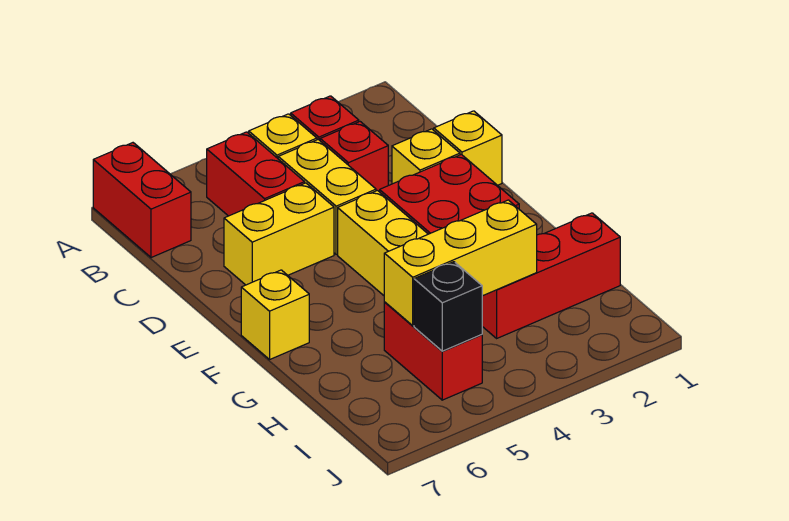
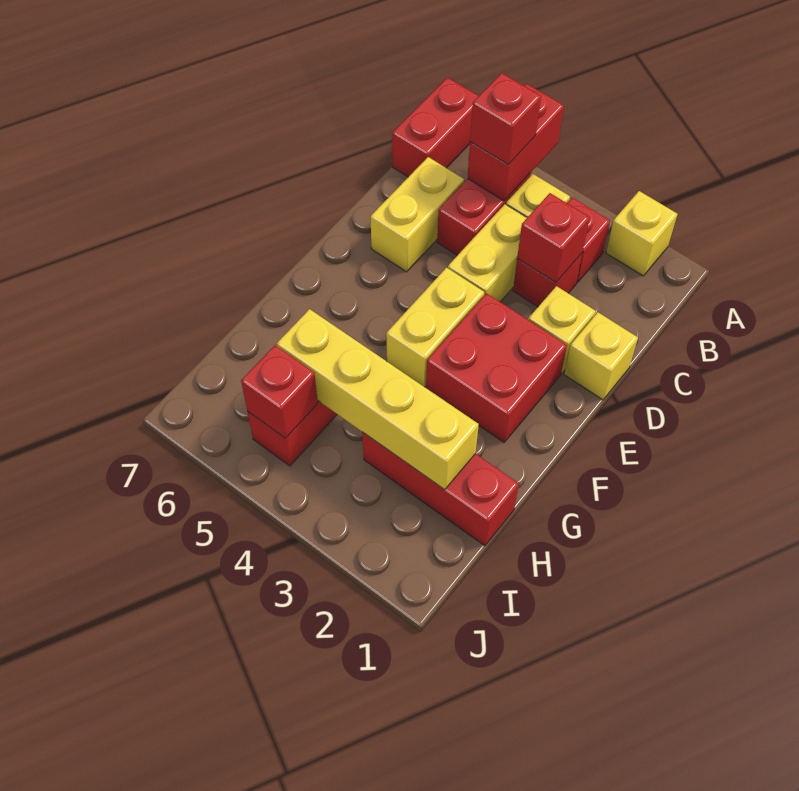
none -> red 1x2 brick [468,84,564,201]
none -> red 1x1 brick [470,73,541,165]
none -> red 1x1 brick [517,193,590,283]
yellow 1x2 brick [224,183,334,285] -> yellow 1x2 brick turned to [370,157,464,272]
yellow 1x1 brick [241,270,309,359] -> yellow 1x1 brick moved to [606,191,677,276]
yellow 1x3 brick [384,200,537,325] -> yellow 1x4 brick [277,309,479,490]
black 1x1 brick [414,262,482,351] -> red 1x1 brick [241,345,318,438]

